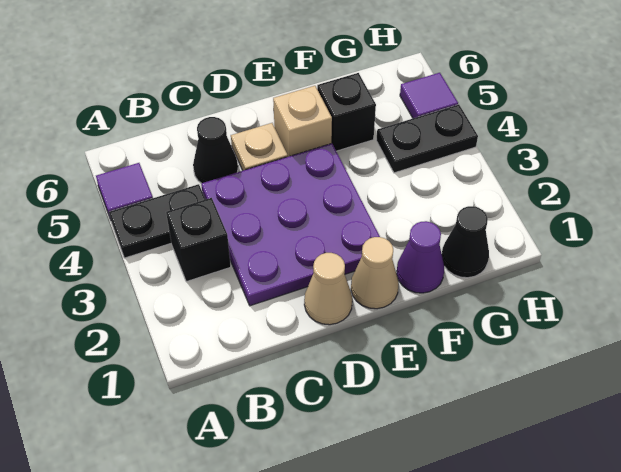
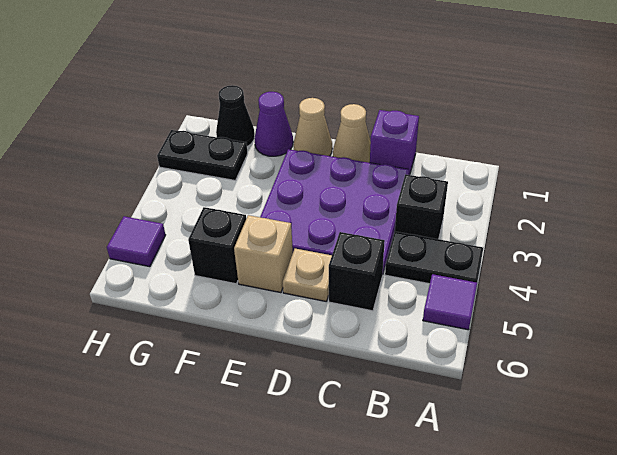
none -> purple 1x1 brick [370,110,419,175]
black 1x1 cone [193,117,238,183] -> black 1x1 brick [329,232,385,311]
black 1x2 plate [376,105,478,173] -> black 1x2 plate moved to [157,130,248,180]

